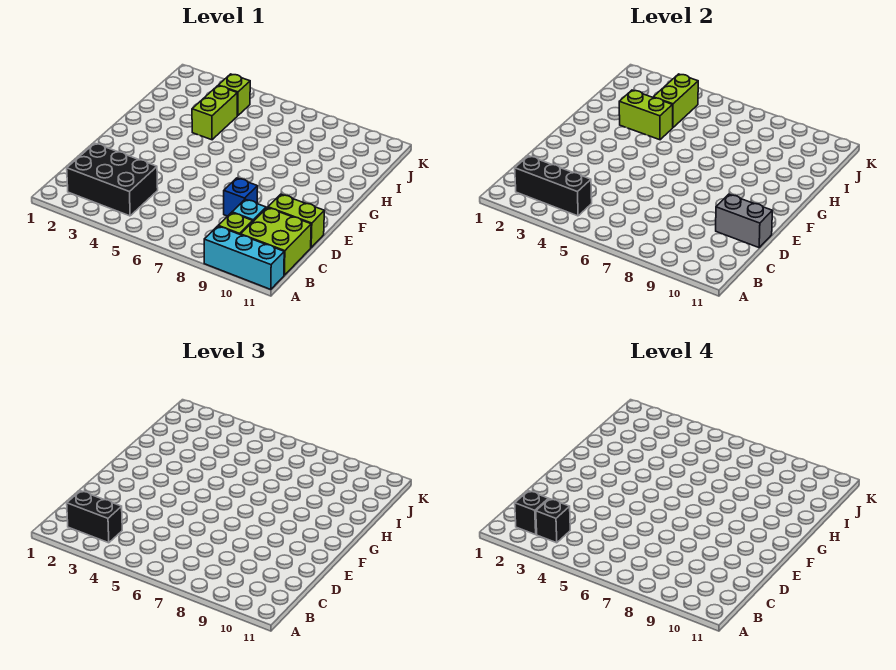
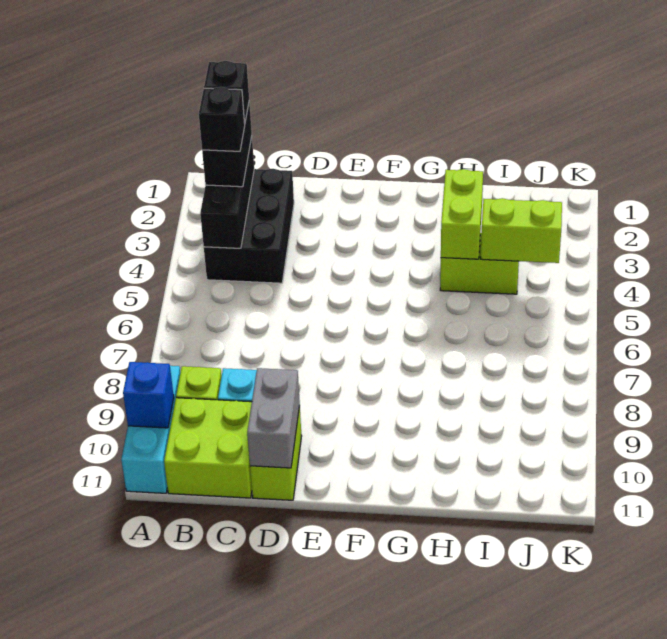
blue 1x1 brick [224,178,258,216] -> blue 1x1 brick moved to [123,362,174,428]
lime 1x1 brick [218,74,250,116] -> none

